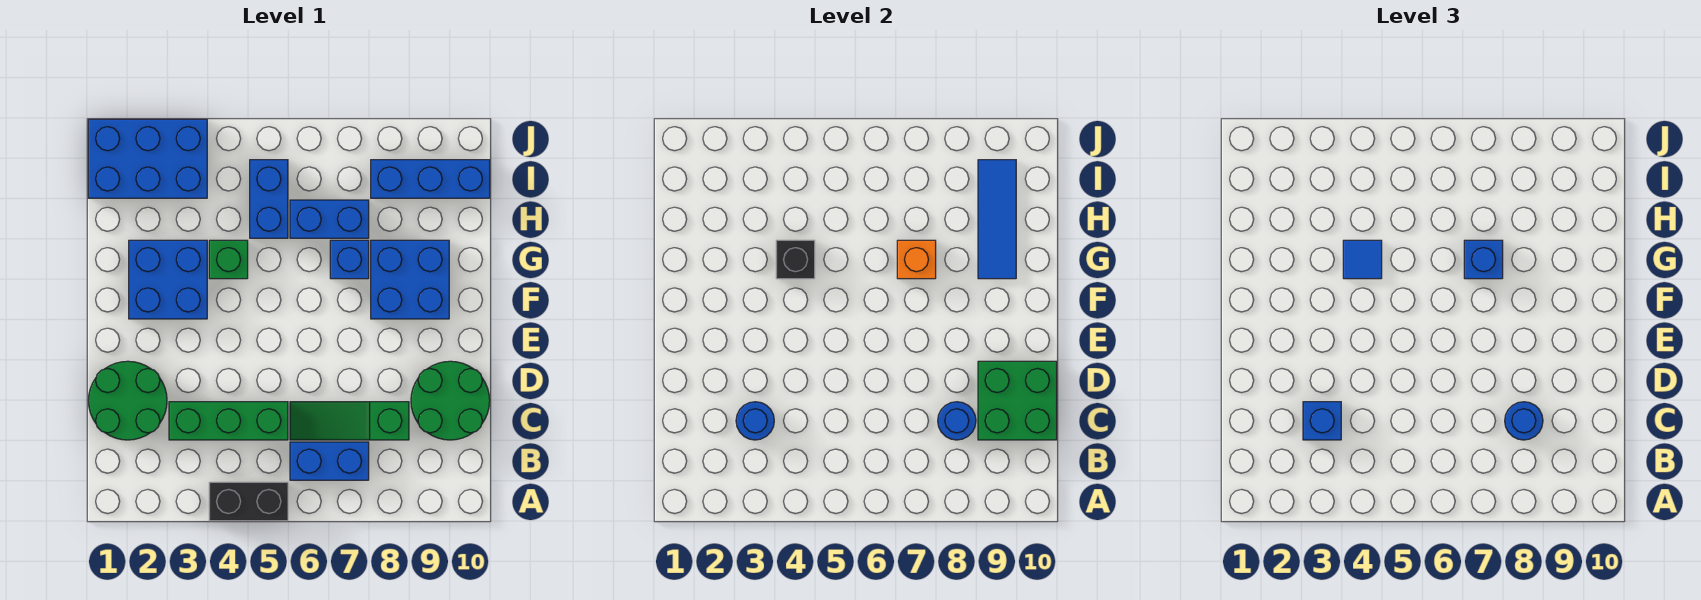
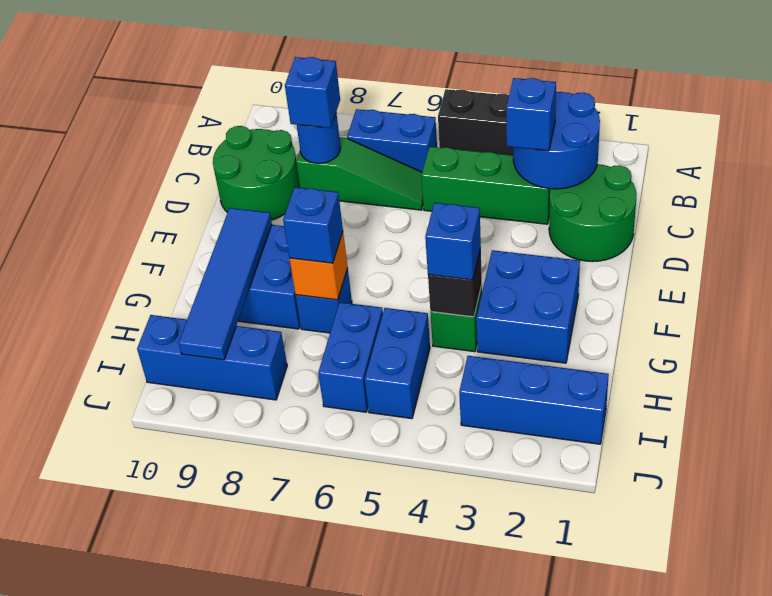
blue 1x1 round brick [736,402,774,440] -> blue 2x2 round brick [513,92,600,189]
blue 1x1 round brick [1505,402,1543,440] -> blue 1x1 brick [285,57,340,128]
green 2x2 brick [978,361,1057,440] -> none
blue 1x1 tile [1343,240,1382,279] -> blue 1x1 brick [425,203,481,280]
blue 1x3 tile [978,160,1016,279] -> blue 1x4 tile [179,208,272,360]
blue 1x2 brick [290,200,369,238] -> blue 1x2 brick turned to [318,302,383,412]
blue 2x3 brick [88,119,207,198] -> blue 1x3 brick [459,356,609,444]

